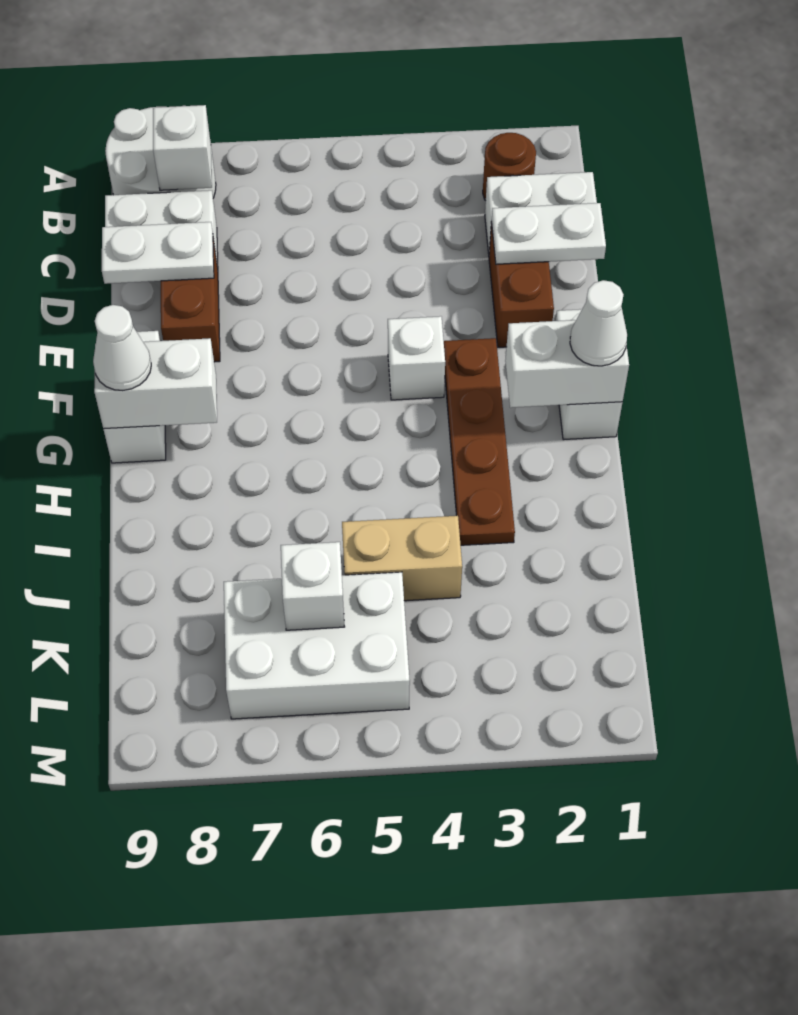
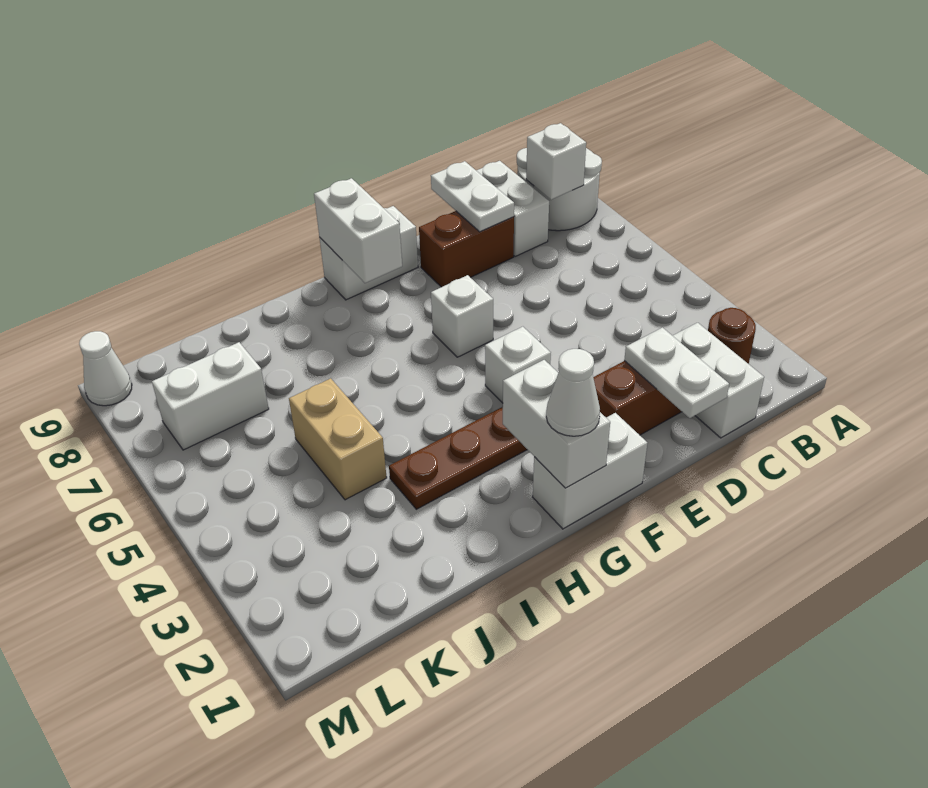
white 1x1 cone [93,305,151,390] -> white 1x1 cone moved to [79,331,132,406]
white 2x3 brick [224,572,410,719] -> white 1x2 brick [152,342,269,450]
white 1x1 brick [281,542,344,630] -> white 1x1 brick moved to [431,275,493,357]

